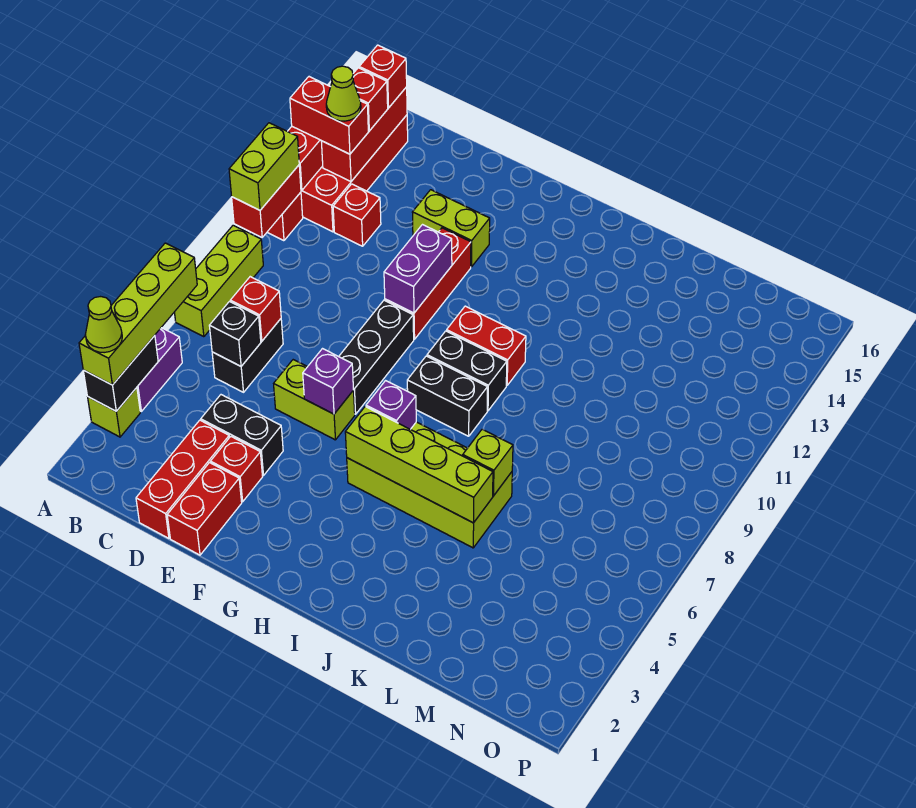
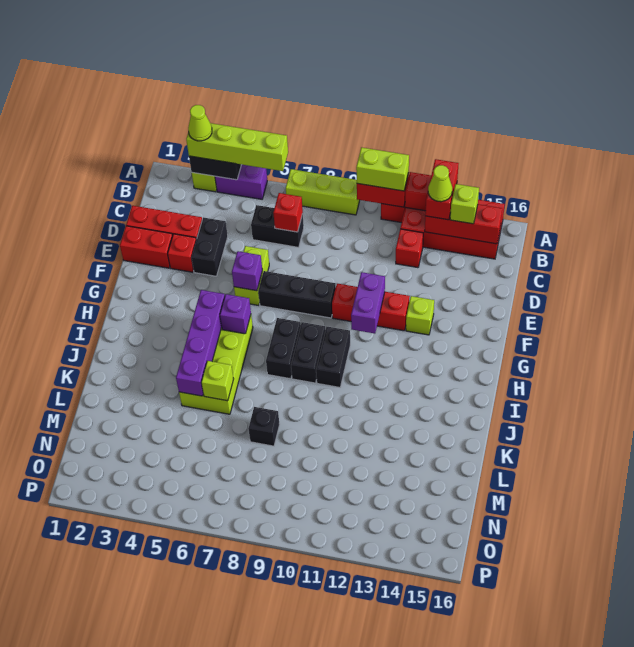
red 1x1 brick [353,68,388,131] -> lime 1x1 brick [450,184,479,224]
red 1x1 brick [359,45,407,108] -> none
black 1x1 brick [209,302,261,366] -> black 1x1 brick moved to [248,407,280,446]
lime 1x2 brick [412,190,490,267] -> lime 1x1 brick [406,296,434,335]
purple 1x2 brick [384,225,452,313] -> purple 1x2 brick turned to [351,272,385,334]
lime 1x4 brick [345,407,493,523] -> purple 1x4 brick [176,290,225,396]
red 1x2 brick [447,306,526,385] -> black 1x2 brick [316,327,350,387]

